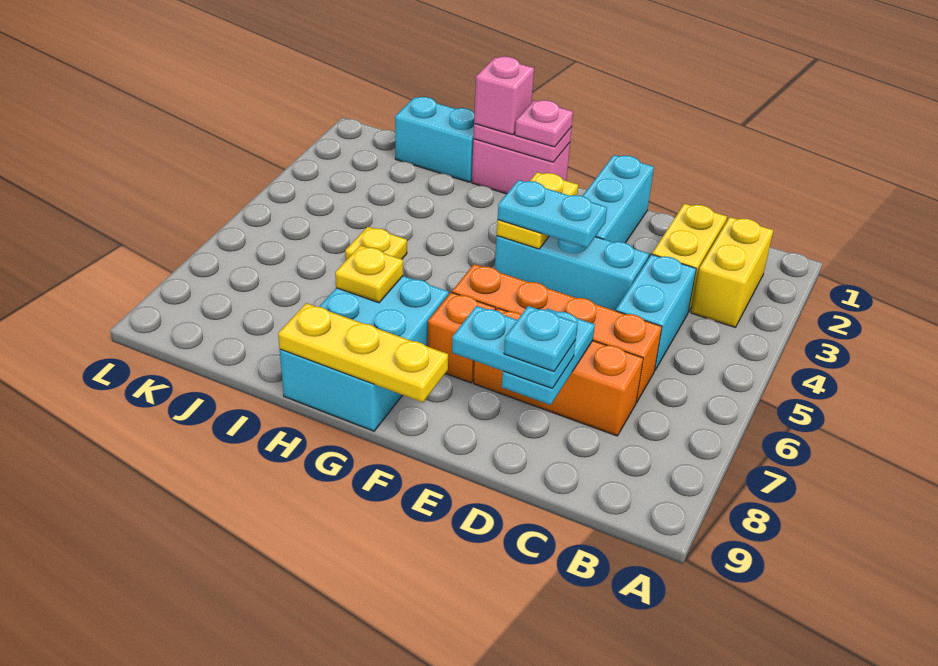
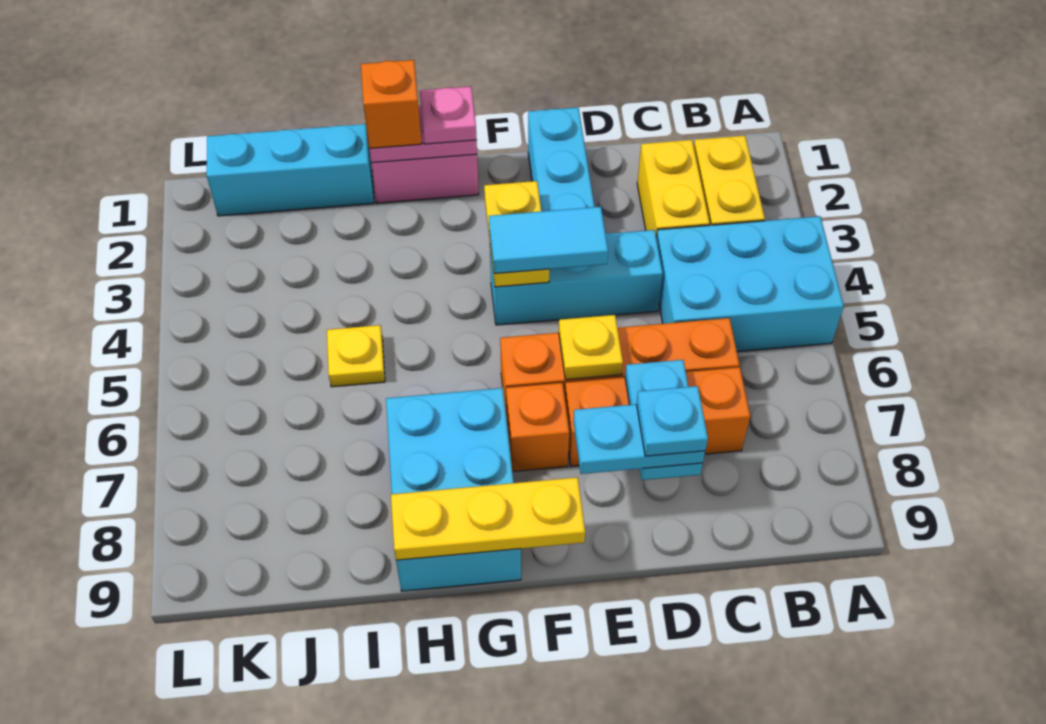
cyan 1x2 brick [616,254,696,371] -> cyan 2x3 brick [656,216,844,352]
cyan 1x2 plate [498,180,607,248] -> cyan 1x2 tile [489,207,608,274]
pink 1x1 brick [474,56,534,135] -> orange 1x1 brick [361,60,422,148]
yellow 1x1 plate [335,245,403,303] -> yellow 1x1 plate moved to [559,315,623,380]
cyan 1x2 brick [395,97,475,182] -> cyan 1x3 brick [207,124,374,216]

